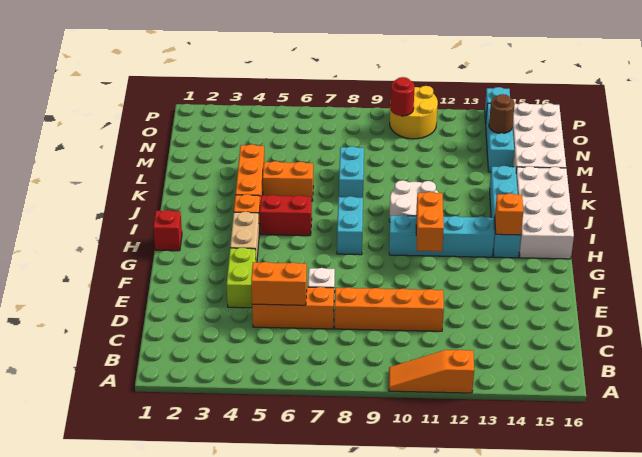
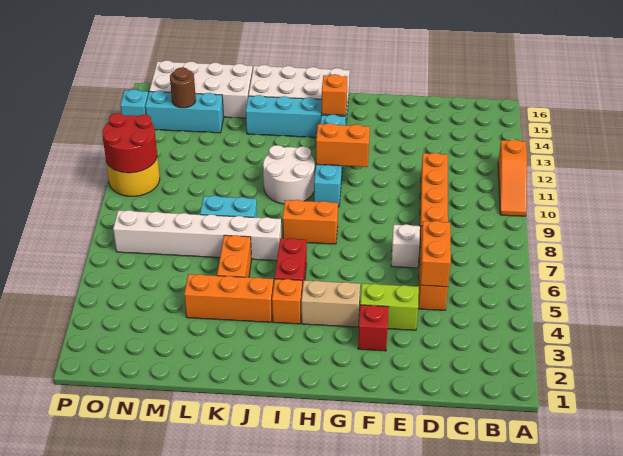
red 1x1 brick [153,210,182,251] -> red 1x1 brick moved to [358,305,388,351]
cyan 1x2 brick [337,196,363,255] -> orange 1x2 brick [283,200,338,244]
none -> white 1x6 brick [113,210,282,261]
red 1x1 round brick [390,77,415,116] -> red 2x2 round brick [102,113,157,173]

